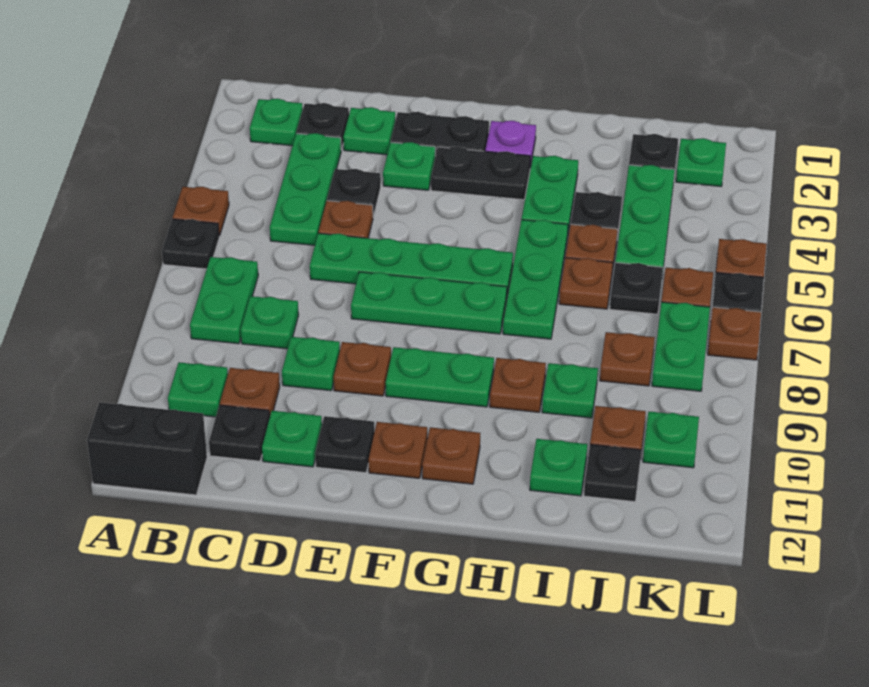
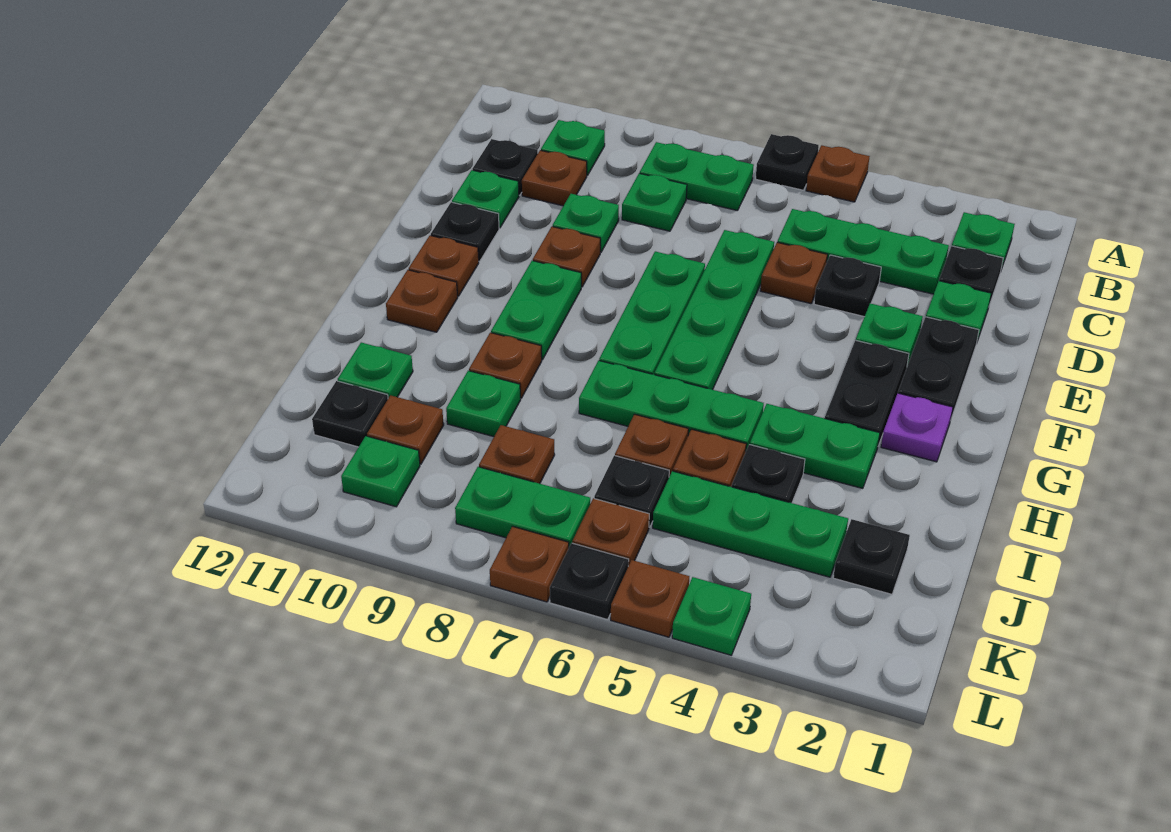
black 1x2 brick [87,402,207,495] -> none
green 1x1 plate [676,138,726,186] -> green 1x1 plate moved to [672,577,751,655]

